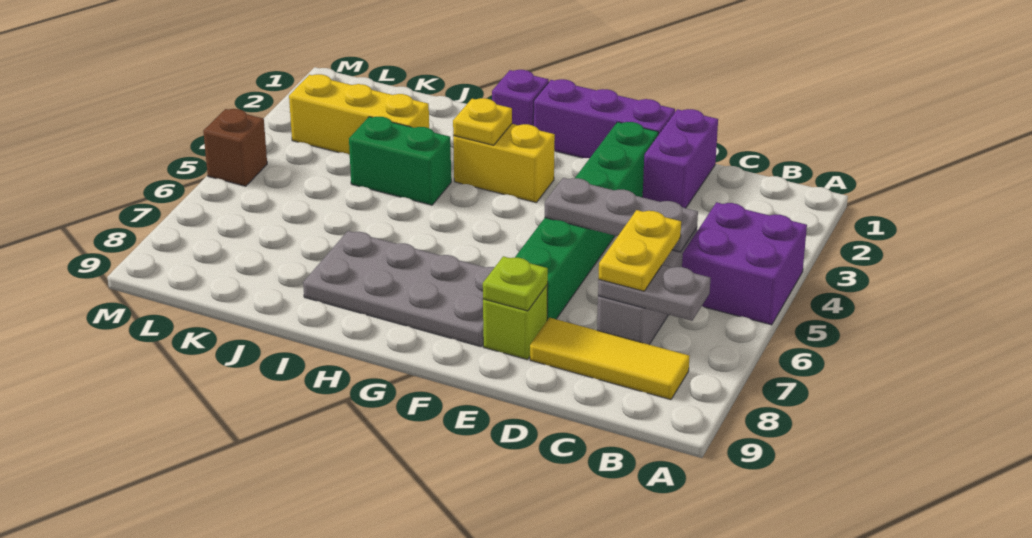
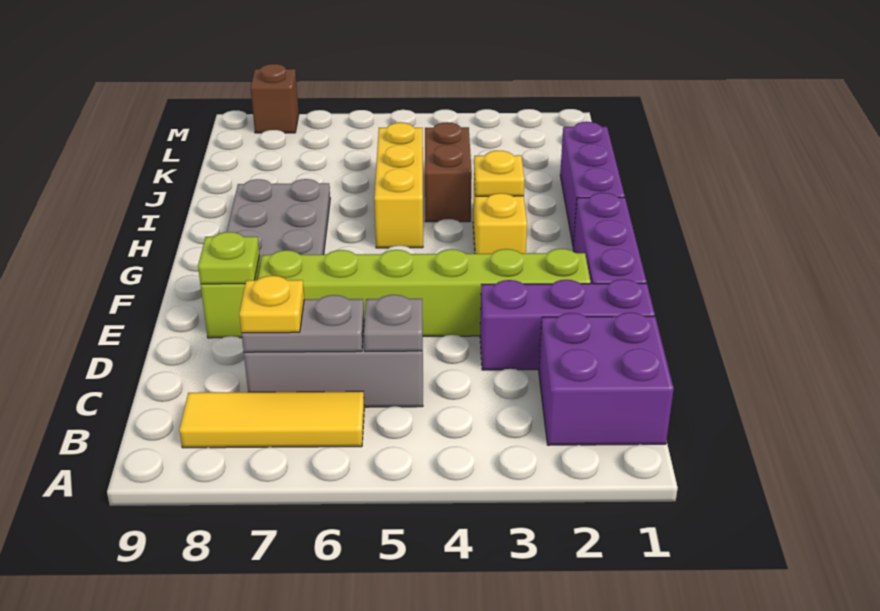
purple 2x2 brick [682,202,807,325] -> purple 2x2 brick moved to [539,312,674,445]
grey 1x2 plate [598,265,710,321] -> grey 1x2 plate turned to [242,295,364,352]
yellow 1x3 tile [530,318,690,400] -> yellow 1x3 tile turned to [179,391,364,448]
grey 1x3 plate [545,178,698,252] -> grey 1x1 plate [364,295,422,351]
yellow 1x2 plate [599,210,681,291] -> yellow 1x1 plate [239,276,304,333]
purple 1x2 brick [643,109,718,208] -> purple 1x3 brick [480,279,655,370]
green 1x6 brick [515,122,658,320] -> lime 1x6 brick [258,249,591,336]
purple 1x1 brick [492,70,549,125] -> purple 1x3 brick [560,122,625,245]
green 1x2 brick [349,117,451,205] -> brown 1x2 brick [425,122,472,222]
yellow 1x3 brick [289,74,429,155] -> yellow 1x3 brick moved to [374,123,423,248]
brown 1x1 brick [203,109,267,186] -> brown 1x1 brick moved to [251,64,299,133]

